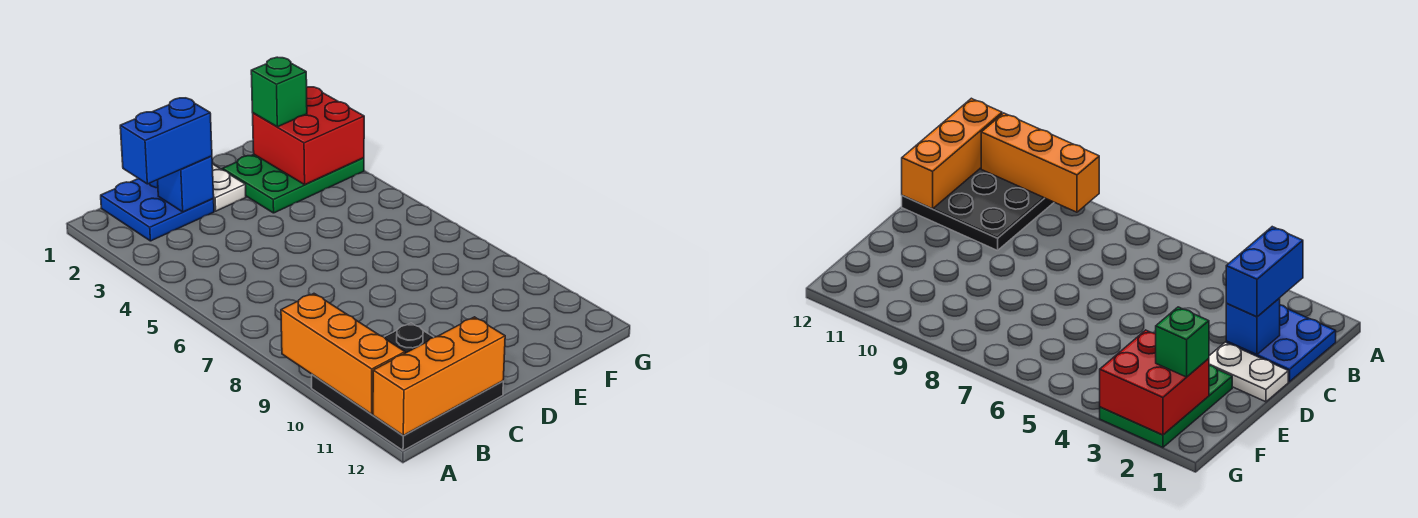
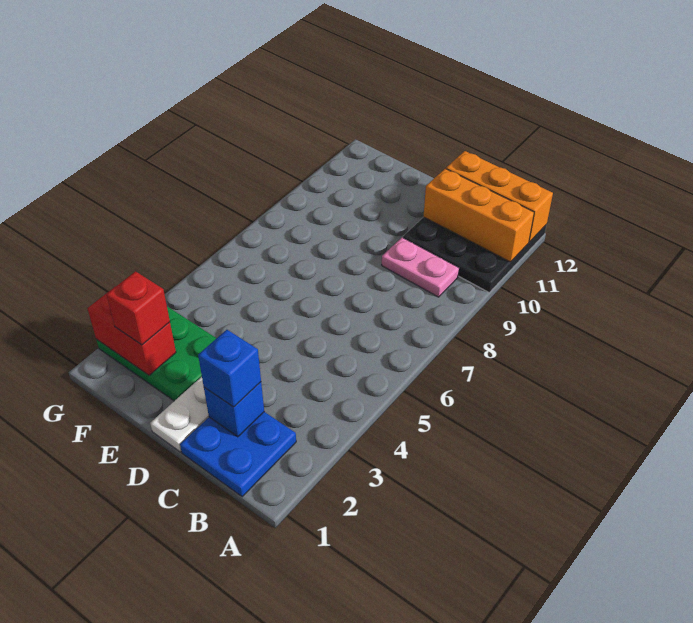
orange 1x3 brick [281,294,405,414] -> orange 1x3 brick turned to [423,169,534,262]
blue 1x2 brick [120,98,212,184] -> blue 1x1 brick [198,330,261,407]
none -> pink 1x2 plate [382,237,459,297]
red 2x2 brick [253,87,364,185] -> red 1x2 brick [87,287,176,375]
green 1x1 brick [251,57,307,127] -> red 1x1 brick [106,271,170,345]

